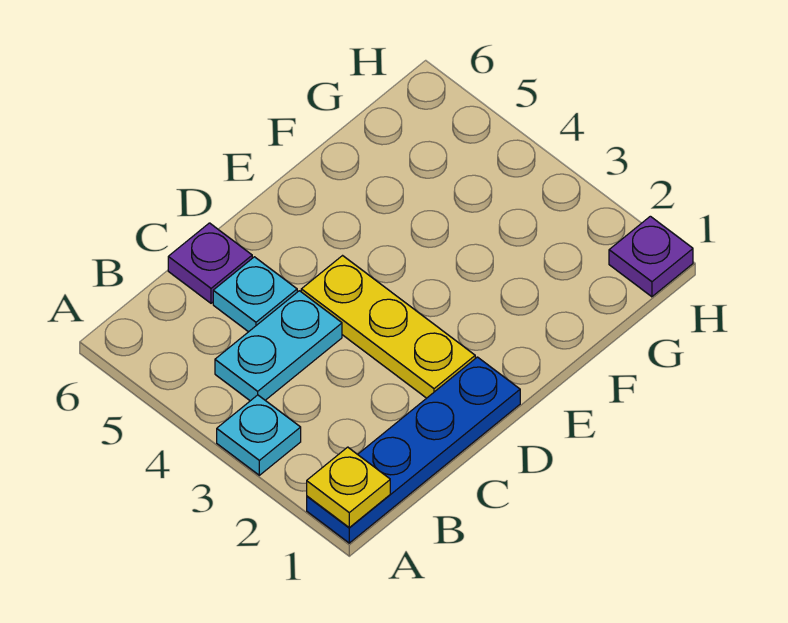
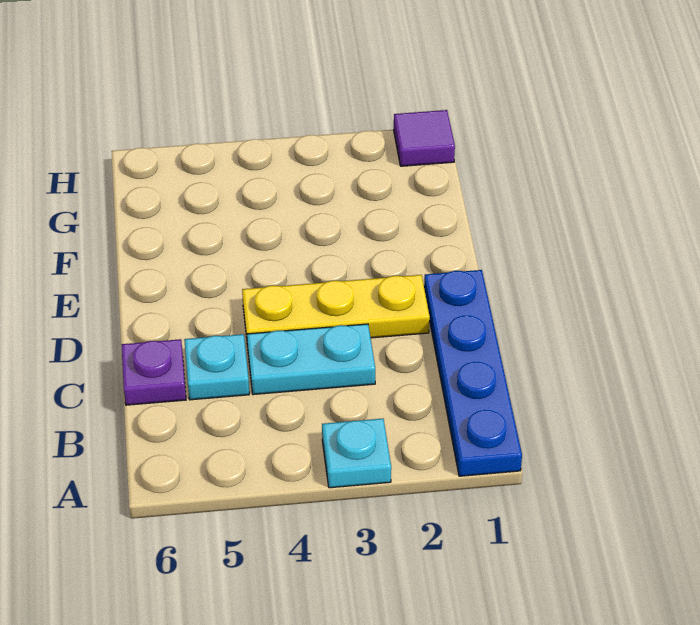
yellow 1x1 plate [307,447,390,527] -> none
cyan 1x2 plate [215,291,342,401] -> cyan 1x2 plate turned to [247,324,375,395]
purple 1x1 plate [609,216,693,297] -> purple 1x1 tile [394,110,455,166]

